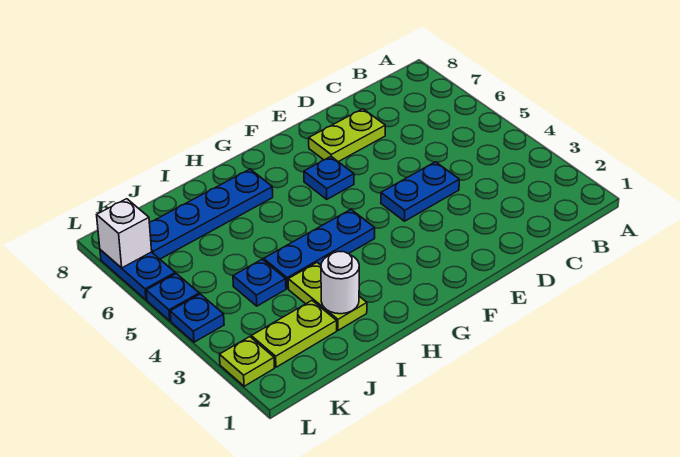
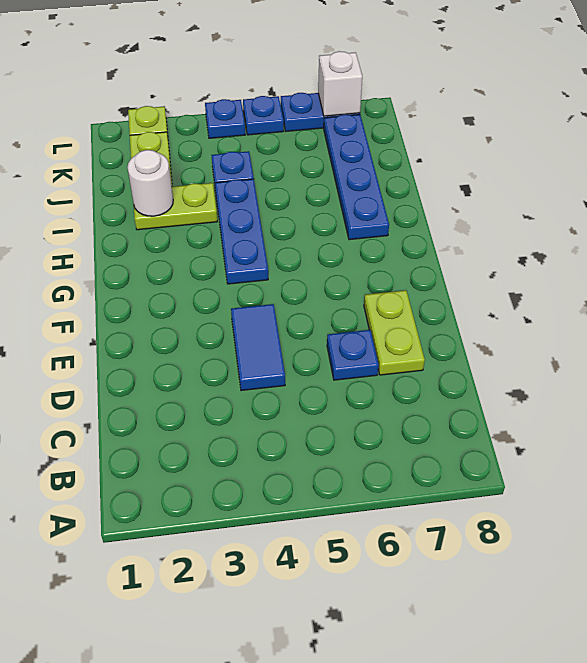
blue 1x2 plate [381,162,459,221] -> blue 1x2 tile [231,304,285,391]
blue 1x1 plate [304,157,354,199] -> blue 1x1 plate moved to [327,330,379,380]

